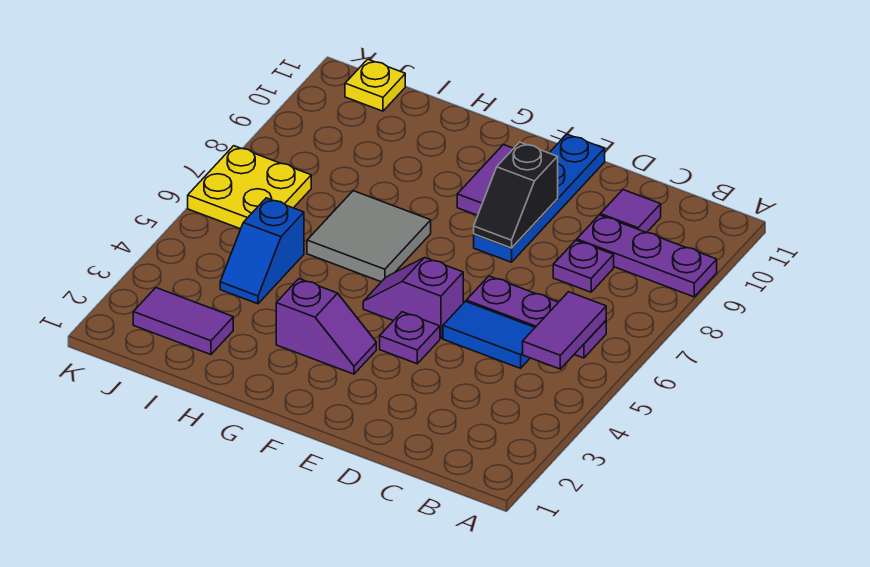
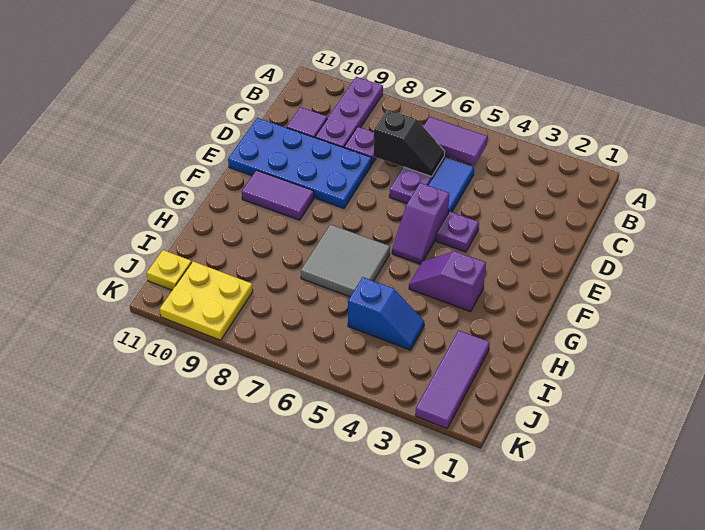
blue 1x4 plate [474,134,605,262] -> blue 2x4 plate [228,118,372,208]
black 1x2 slope [474,142,558,248] -> black 1x2 slope moved to [374,109,445,176]
purple 1x2 slope [276,279,376,374] -> purple 1x2 slope turned to [409,251,486,312]
purple 1x2 tile [133,288,233,354] -> purple 1x3 tile [416,331,490,428]
yellow 2x2 plate [188,146,311,229] -> yellow 2x2 plate moved to [160,261,253,340]

